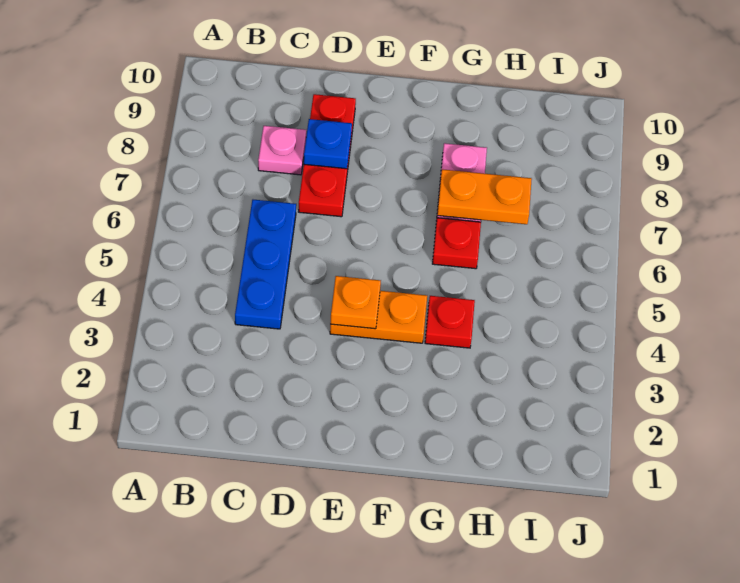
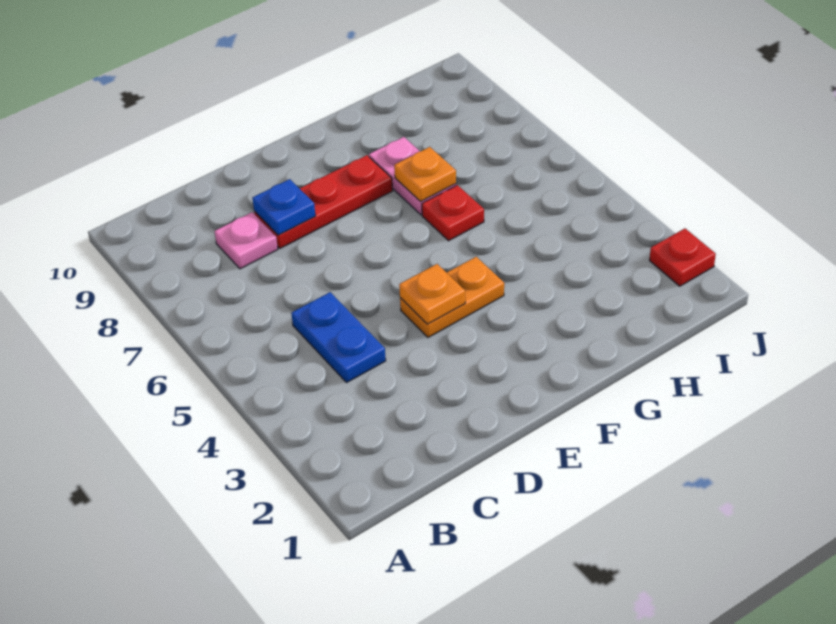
blue 1x3 plate [235,200,296,329] -> blue 1x2 plate [291,292,386,383]
red 1x3 plate [298,94,356,217] -> red 1x3 plate turned to [254,155,393,248]
red 1x1 plate [425,296,475,348] -> red 1x1 plate moved to [650,229,716,286]
orange 1x2 plate [437,169,532,224] -> orange 1x1 plate [394,147,456,202]

